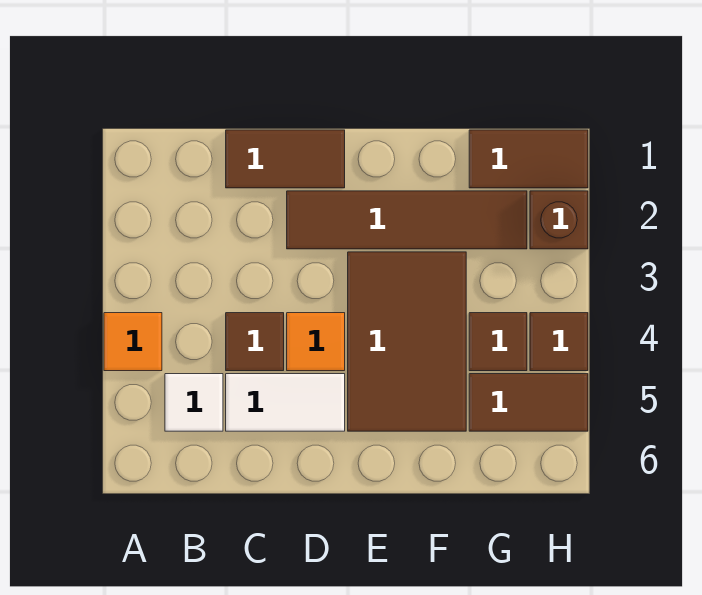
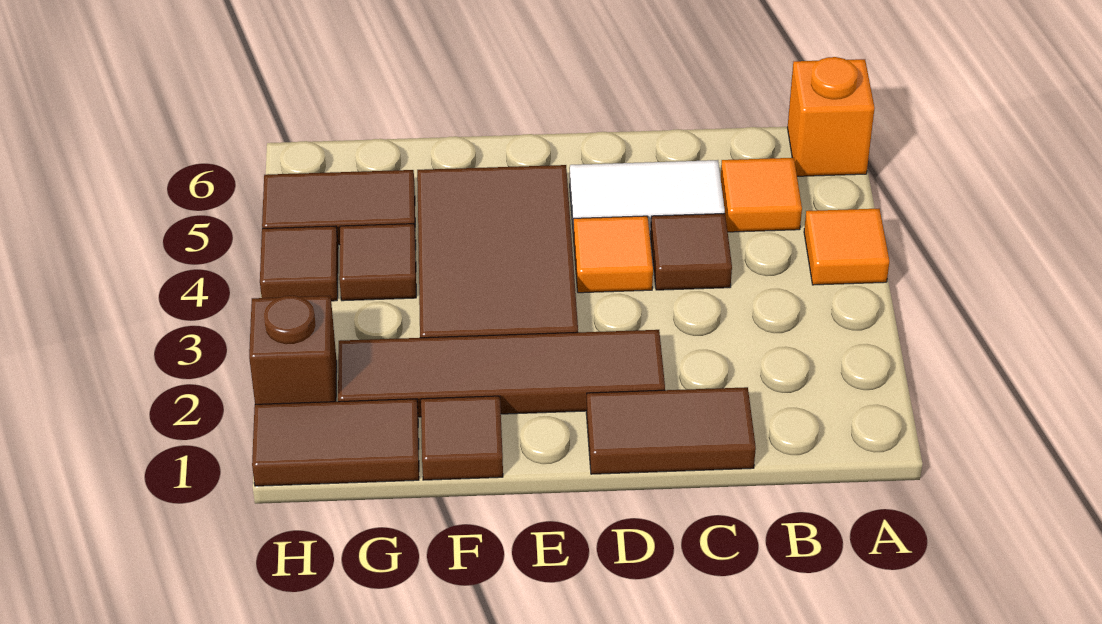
none -> orange 1x1 brick [787,57,875,176]
white 1x1 tile [165,374,223,431] -> orange 1x1 tile [721,158,802,232]
none -> brown 1x1 tile [421,396,503,480]

